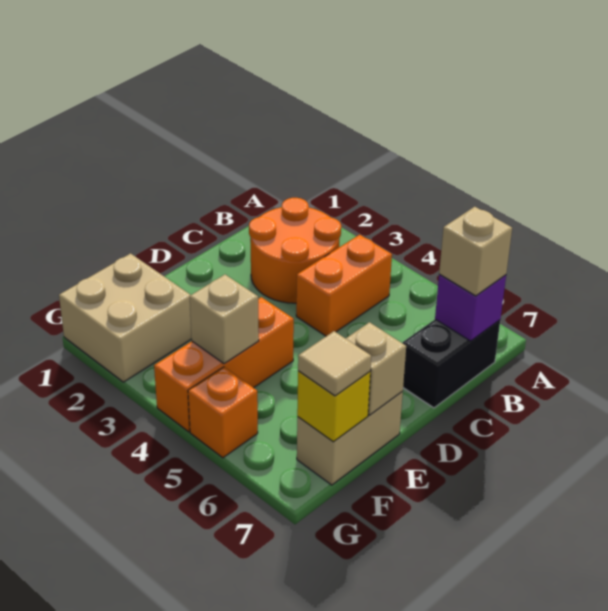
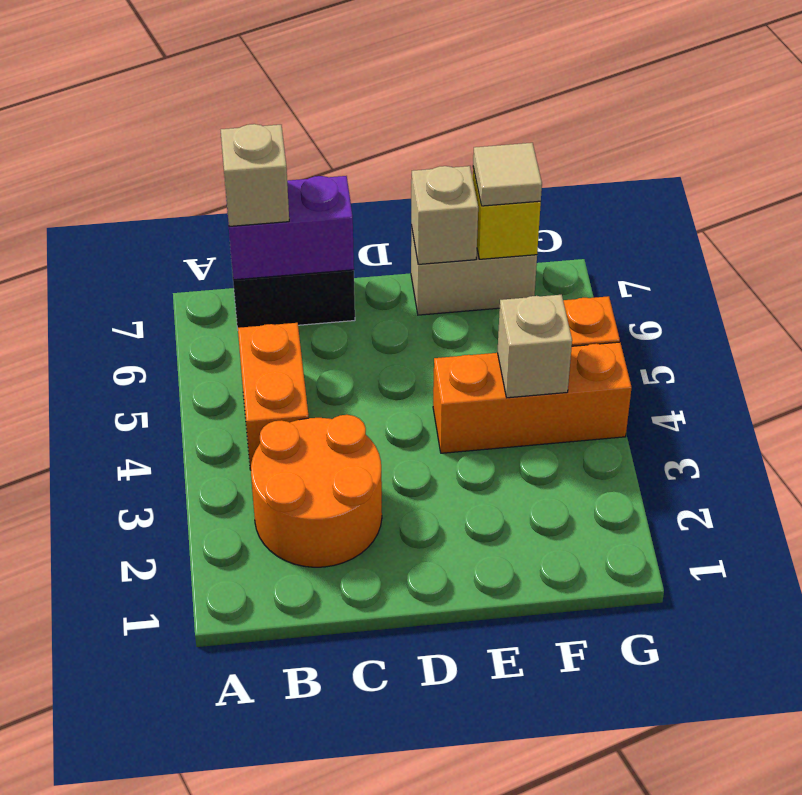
orange 1x2 brick [296,235,392,336] -> orange 1x2 brick turned to [238,323,309,470]
purple 1x1 brick [435,274,506,341] -> purple 1x2 brick [226,176,354,280]
tan 2x2 brick [59,253,192,382] -> none

